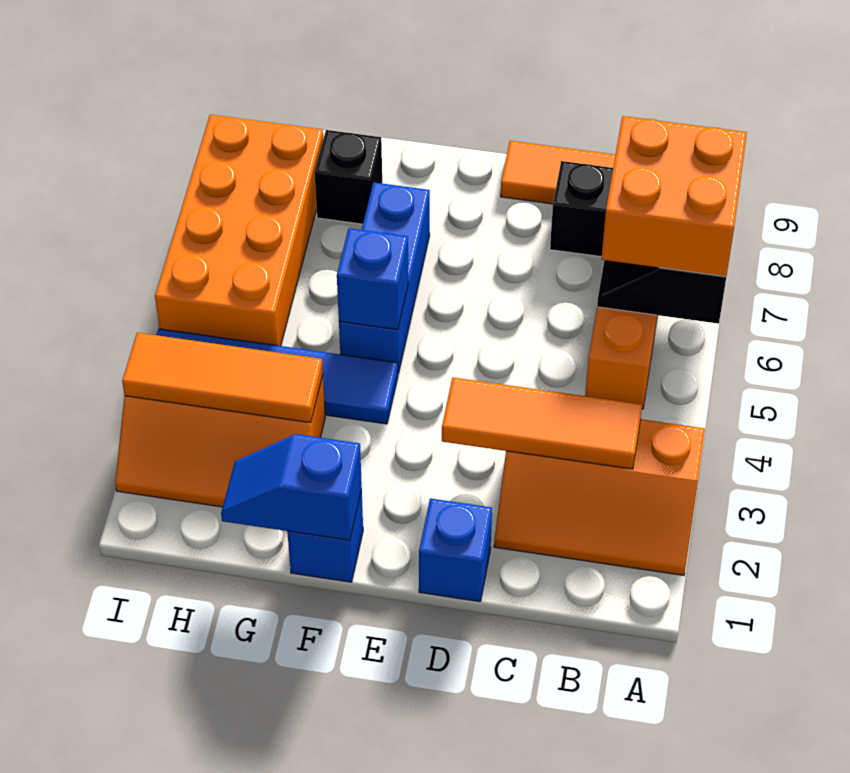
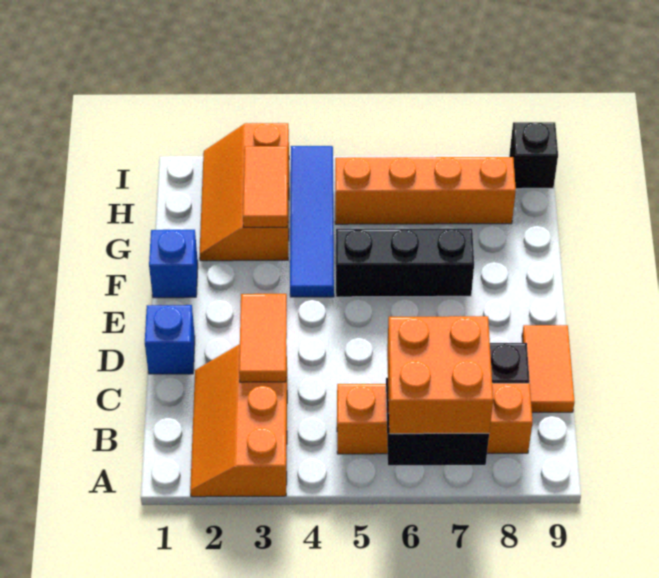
orange 1x3 tile [442,377,642,469] -> orange 1x2 tile [239,294,287,382]
blue 1x2 slope [221,434,362,540] -> none
blue 1x3 brick [339,182,430,374] -> black 1x3 brick [336,229,474,297]
blue 1x1 brick [337,228,408,330] -> none
orange 1x3 tile [122,333,323,423] -> orange 1x2 tile [243,146,288,227]
black 1x1 brick [315,130,382,224] -> black 1x1 brick moved to [509,122,558,189]
orange 2x4 brick [155,115,323,346] -> orange 1x4 brick [335,157,516,224]

